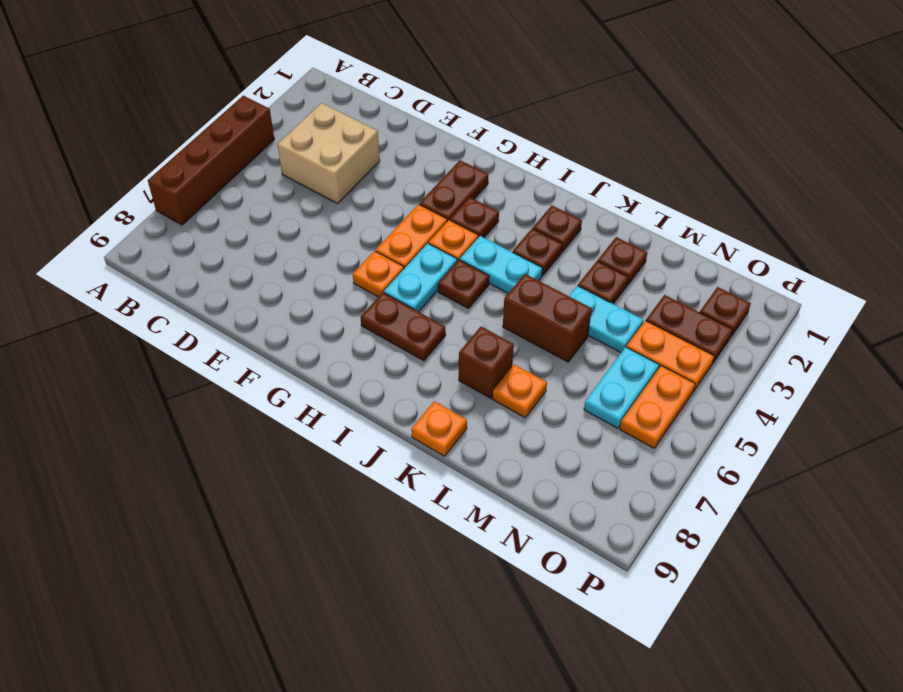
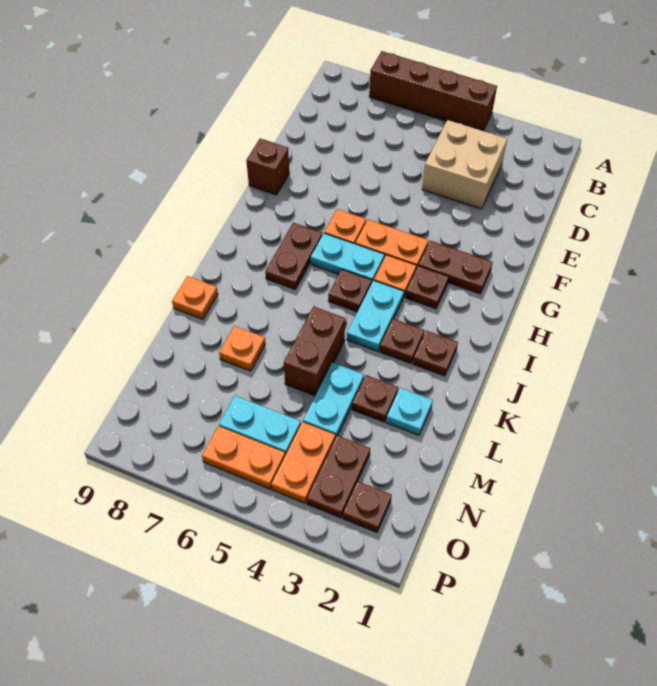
brown 1x1 brick [459,327,514,398] -> brown 1x1 brick moved to [246,138,289,195]
brown 1x1 plate [598,237,647,285] -> cyan 1x1 plate [386,388,433,435]

